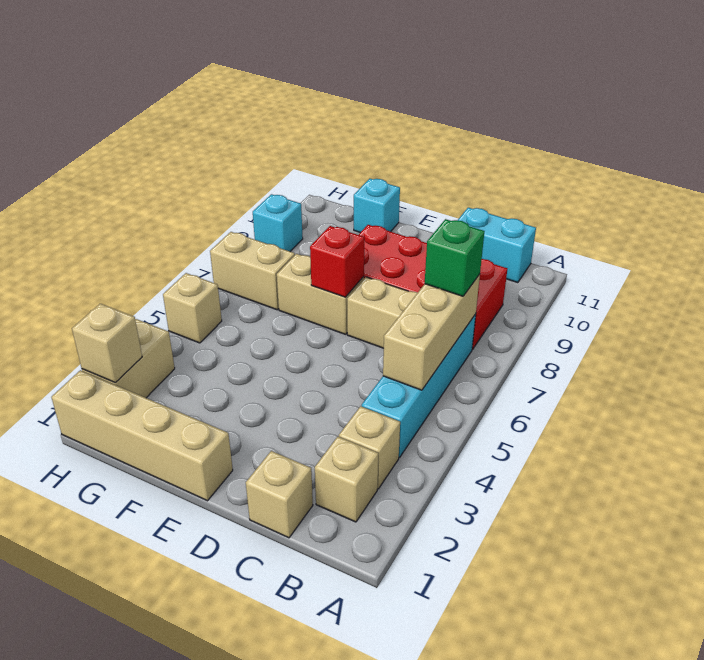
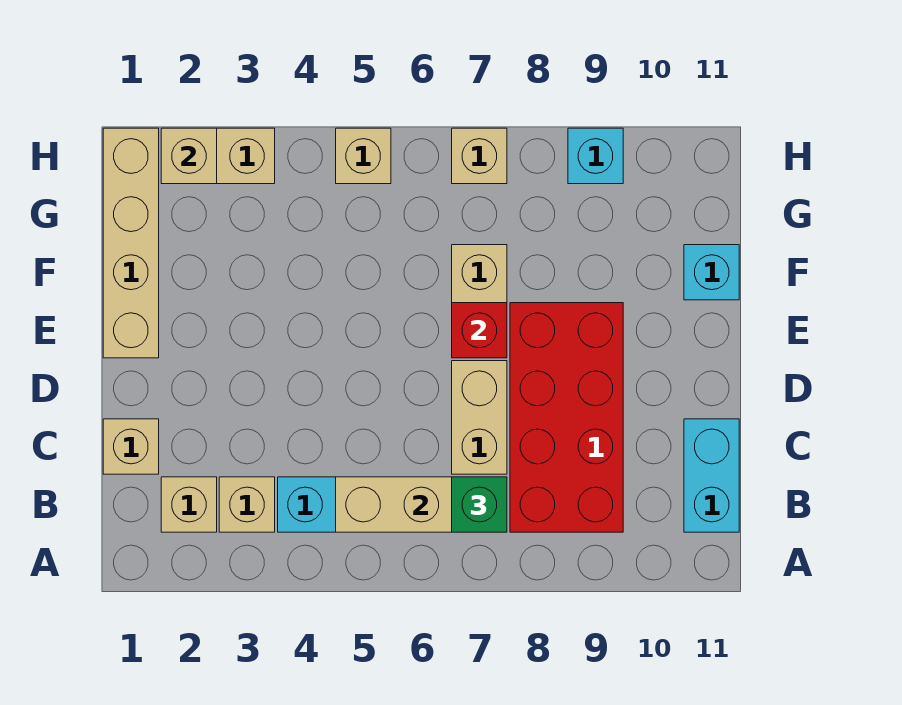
tan 1x2 brick [210,232,295,310] -> tan 1x1 brick [452,128,507,184]

